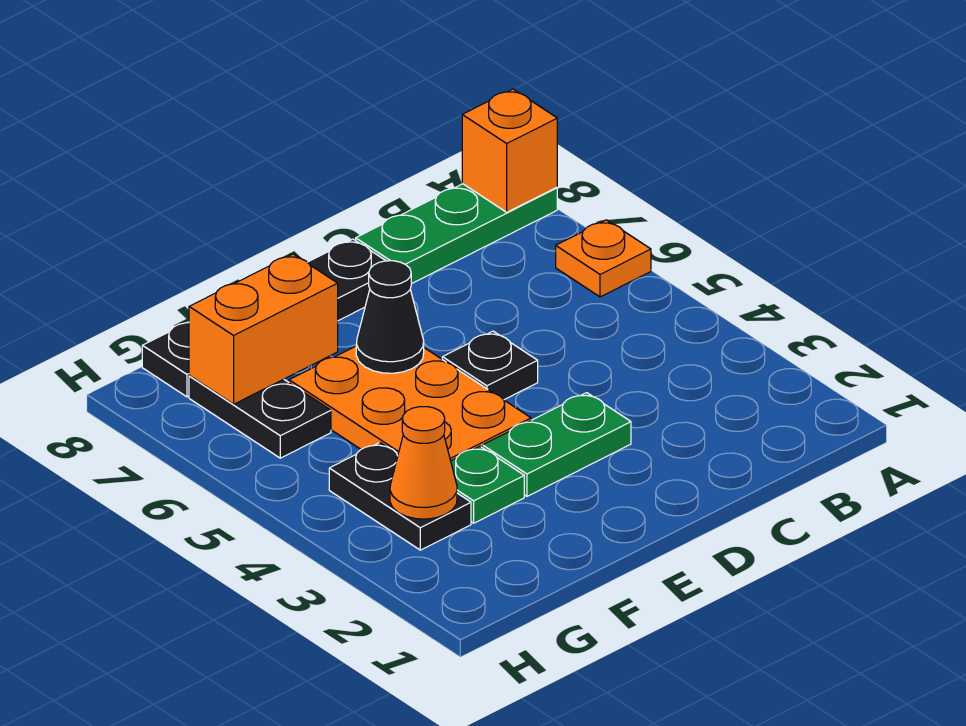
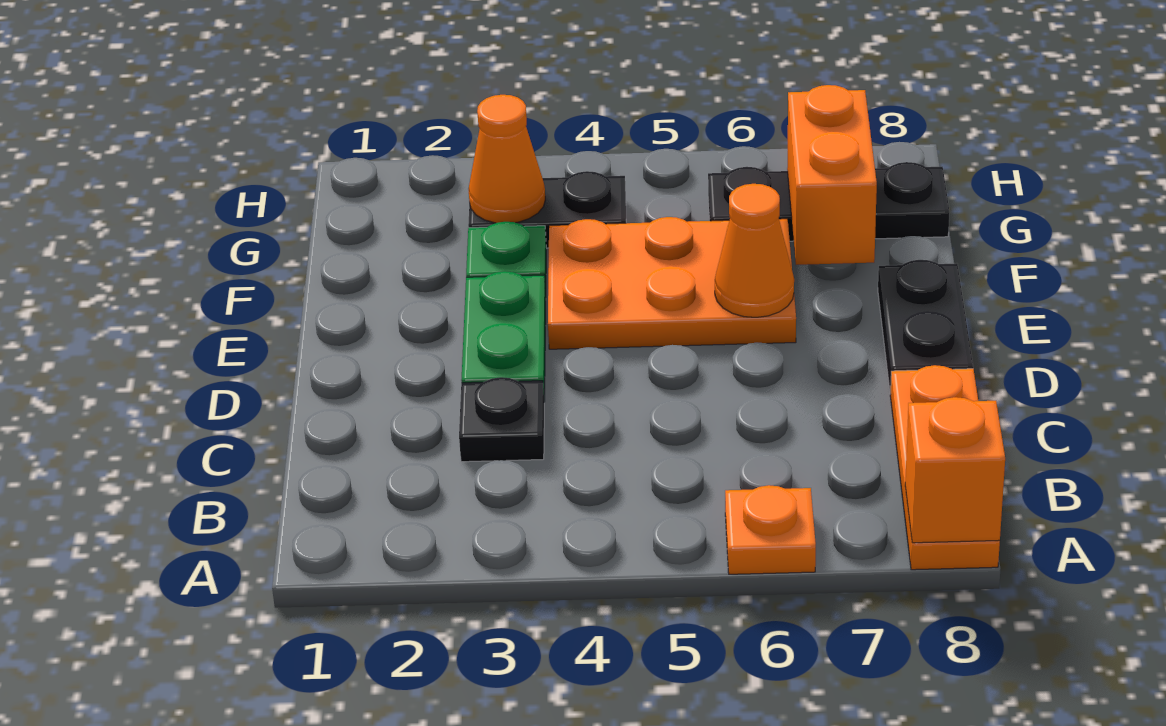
green 1x3 plate [356,184,557,284] -> orange 1x3 plate [890,365,1000,570]
black 1x1 plate [442,331,538,400] -> black 1x1 plate moved to [459,377,544,462]
black 1x1 cone [356,261,424,373] -> orange 1x1 cone [715,184,794,317]

